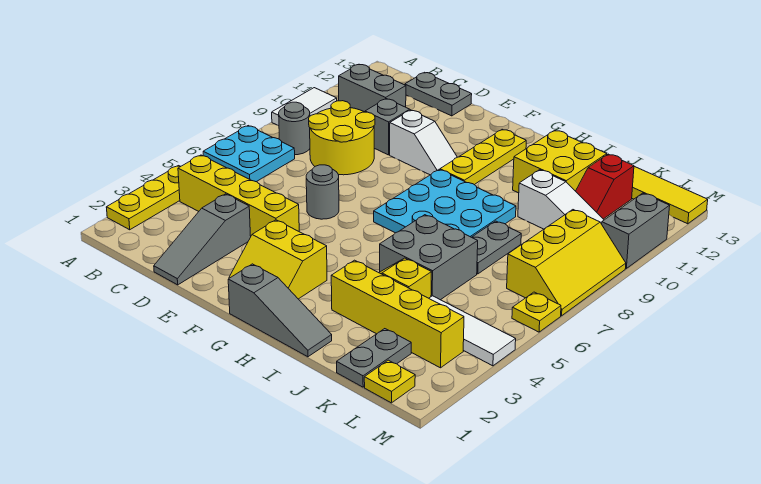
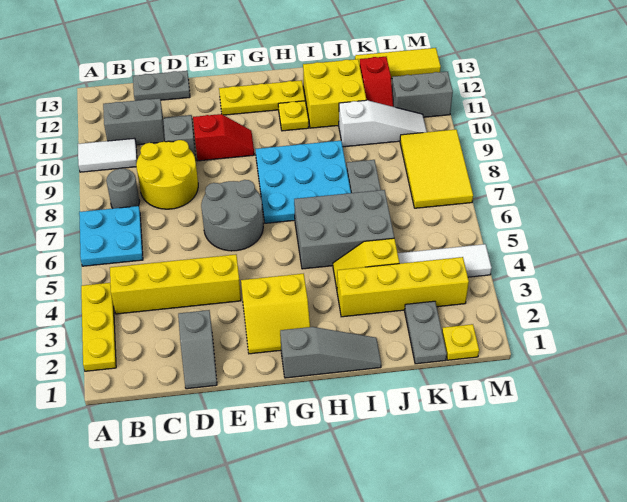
white 1x2 tile [272,88,337,126] -> white 1x2 tile turned to [78,138,137,172]
grey 1x3 slope [154,194,251,285] -> grey 1x2 slope [178,310,217,389]
grey 1x1 round brick [306,165,339,219] -> grey 2x2 round brick [201,180,263,251]
white 1x2 slope [390,110,457,175] -> red 1x2 slope [193,114,254,161]
yellow 1x3 plate [440,129,526,185] -> yellow 1x3 plate turned to [219,80,305,115]
grey 2x2 brick [380,215,478,300] -> grey 2x3 brick [294,190,394,269]
yellow 2x3 slope [507,210,626,316] -> yellow 2x3 tile [400,129,473,208]
yellow 1x1 plate [512,292,561,332] -> yellow 1x1 plate moved to [278,101,309,131]
grey 1x2 brick [602,193,670,268] -> grey 1x2 brick turned to [392,72,453,117]

